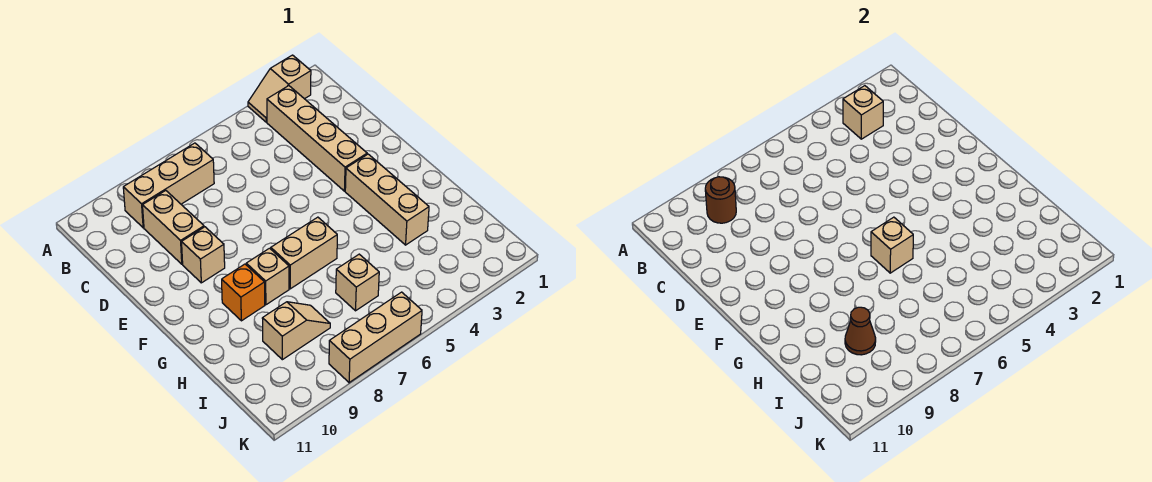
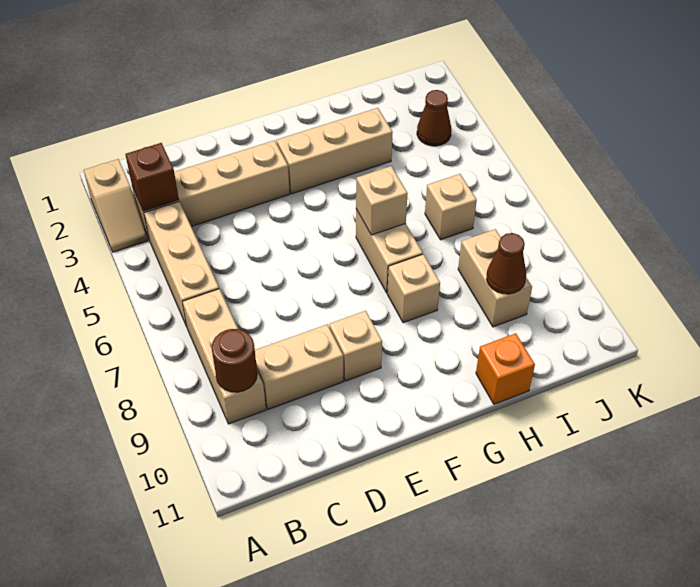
tan 1x1 brick [843,86,883,139] -> brown 1x1 brick [125,143,179,211]
orange 1x1 brick [222,264,265,321] -> orange 1x1 brick moved to [476,333,535,404]
tan 1x2 slope [262,302,330,360] -> tan 1x2 brick [458,229,532,327]
none -> brown 1x1 cone [417,90,451,146]
tan 1x3 brick [329,292,422,383] -> tan 1x3 brick moved to [144,202,219,326]

